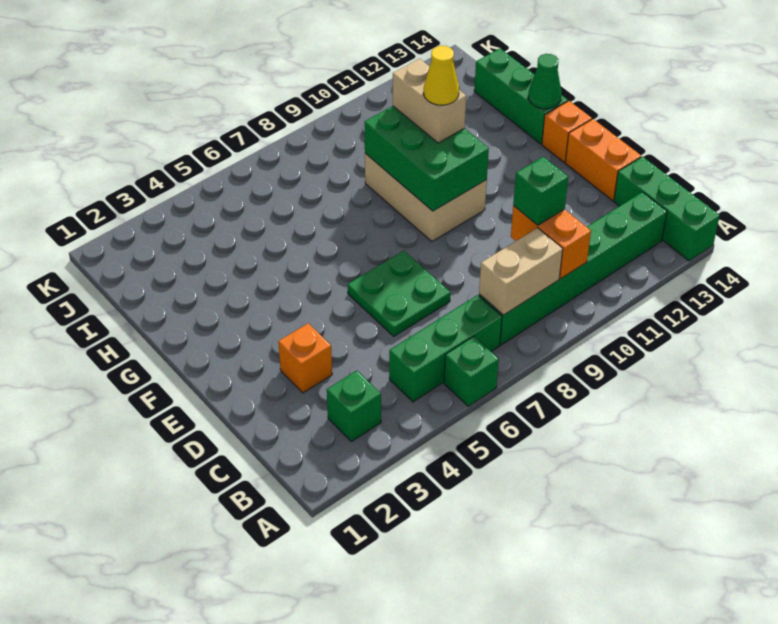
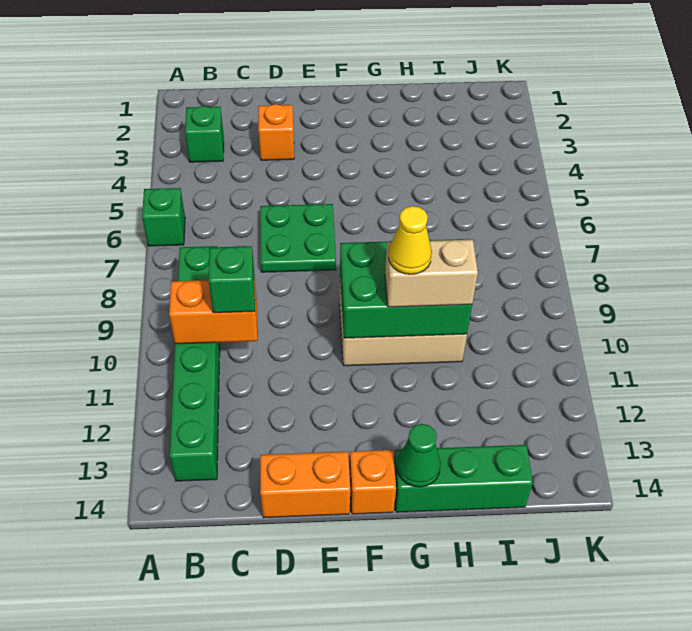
green 1x3 brick [614,157,720,261] -> none
green 1x3 brick [389,295,502,402] -> none
tan 1x2 brick [479,228,563,315] -> none

